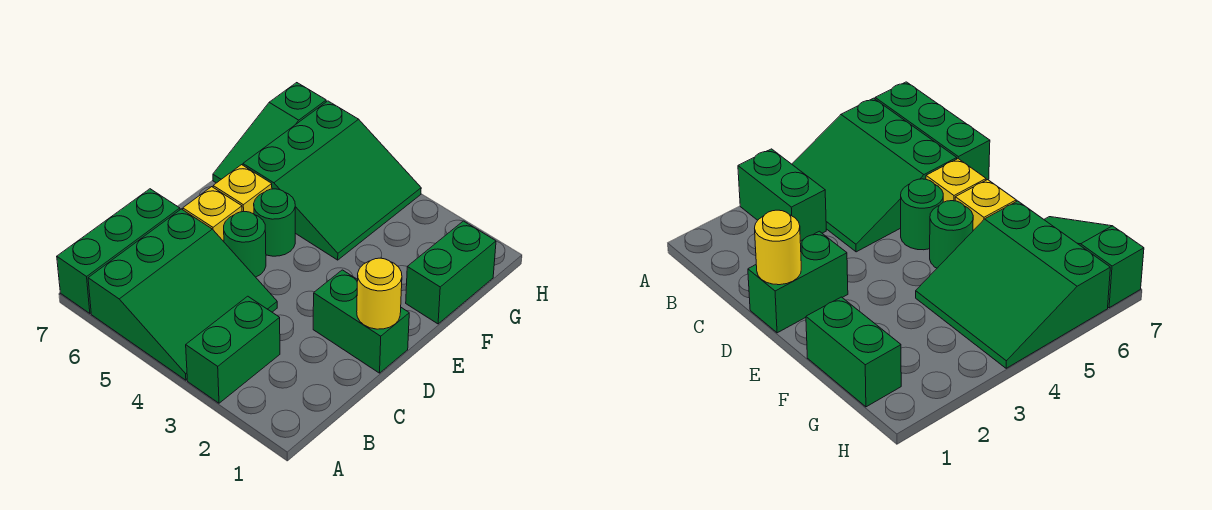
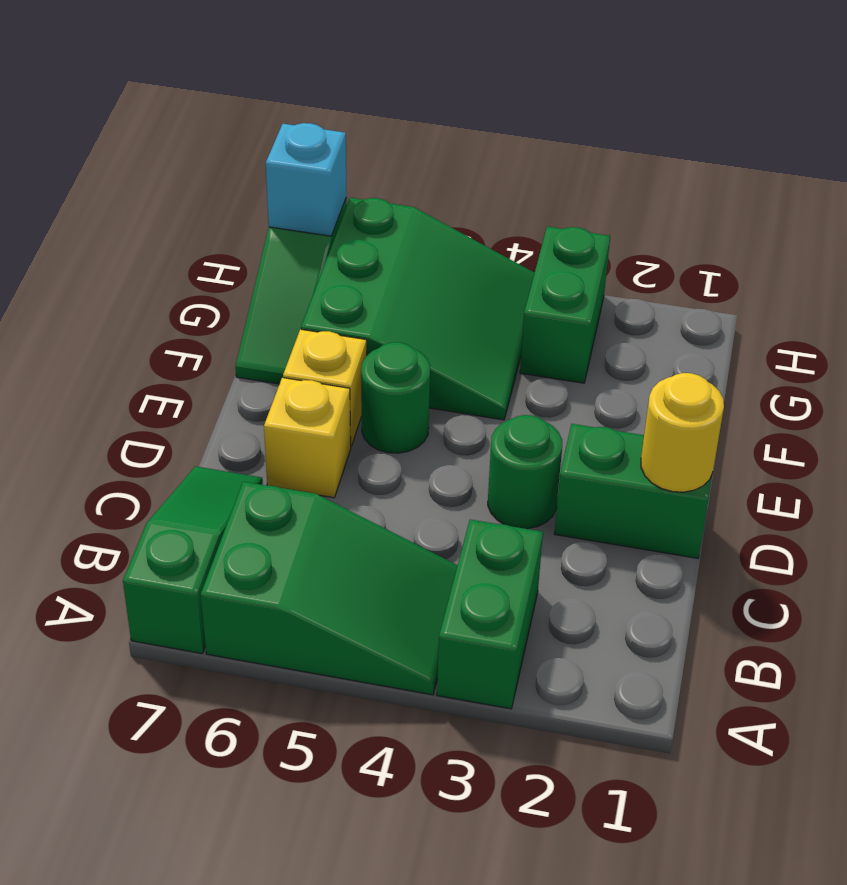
green 3x3 slope [88,209,277,380] -> green 2x3 slope [201,482,458,695]
green 1x3 brick [57,189,180,313] -> green 1x3 slope [123,466,263,654]
green 1x1 round brick [224,212,266,277] -> green 1x1 round brick moved to [488,415,562,529]
green 1x2 brick [406,221,496,324] -> green 1x2 brick moved to [520,227,610,383]
none -> cyan 1x1 brick [266,123,347,236]

